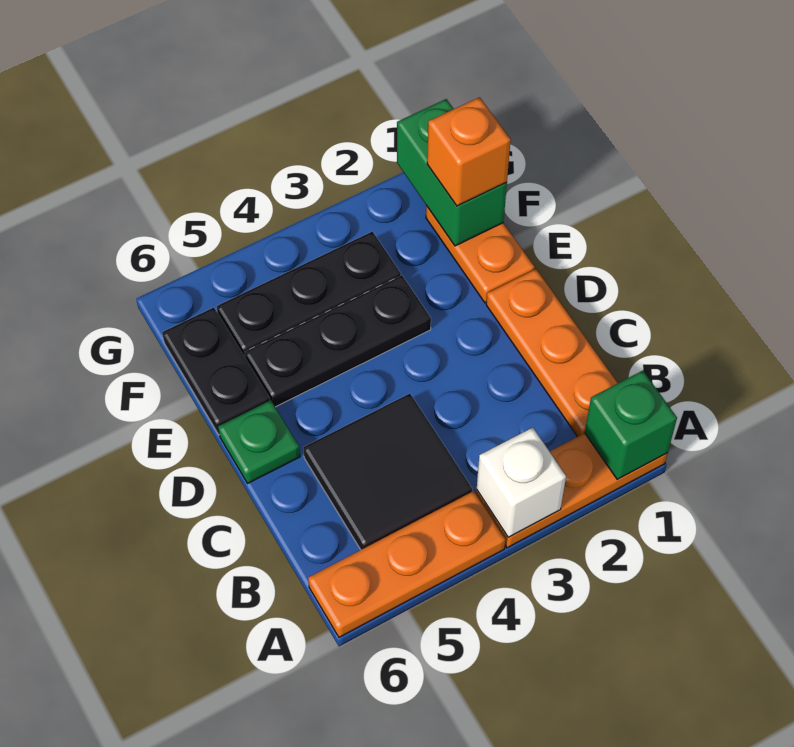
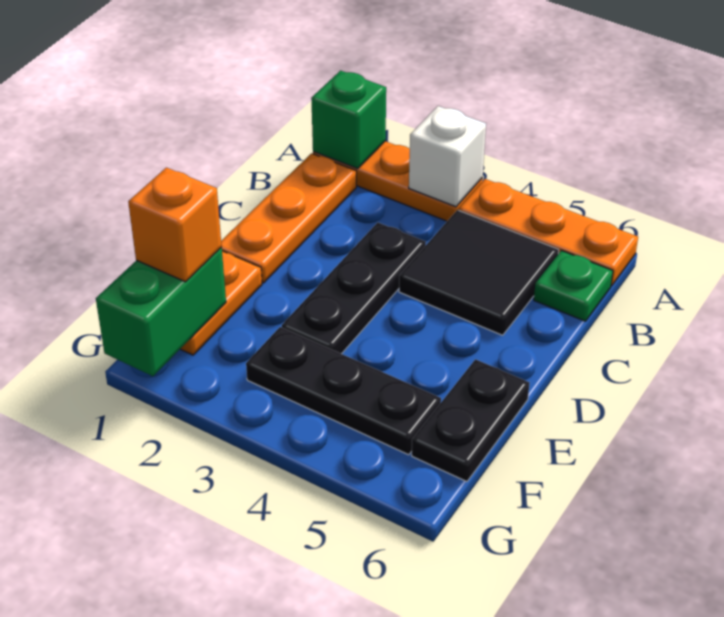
green 1x1 plate [218,400,300,483] -> green 1x1 plate moved to [534,251,613,321]
black 1x3 plate [245,275,431,407] -> black 1x3 plate turned to [282,222,426,354]

